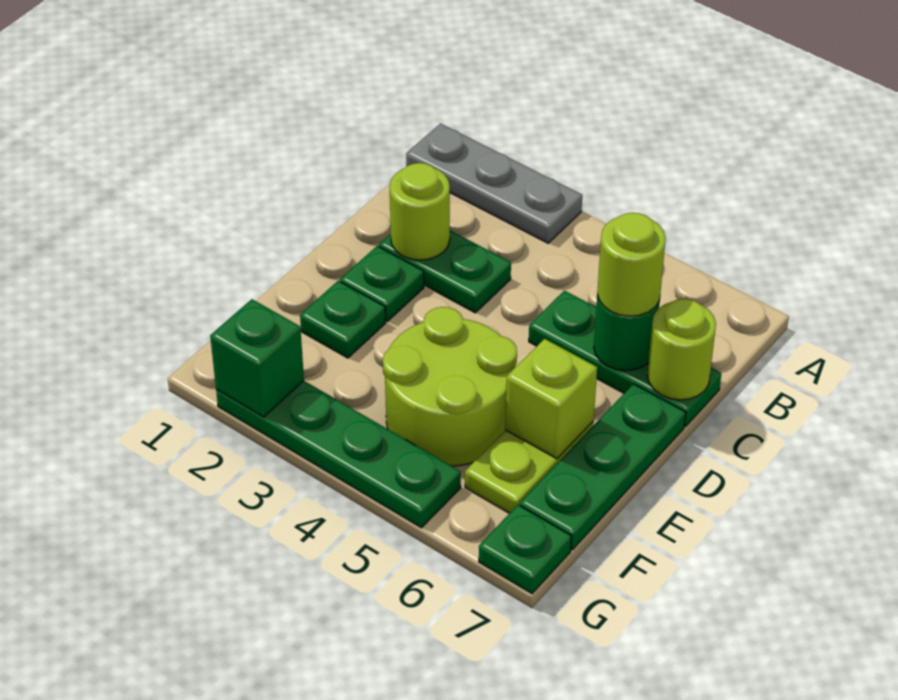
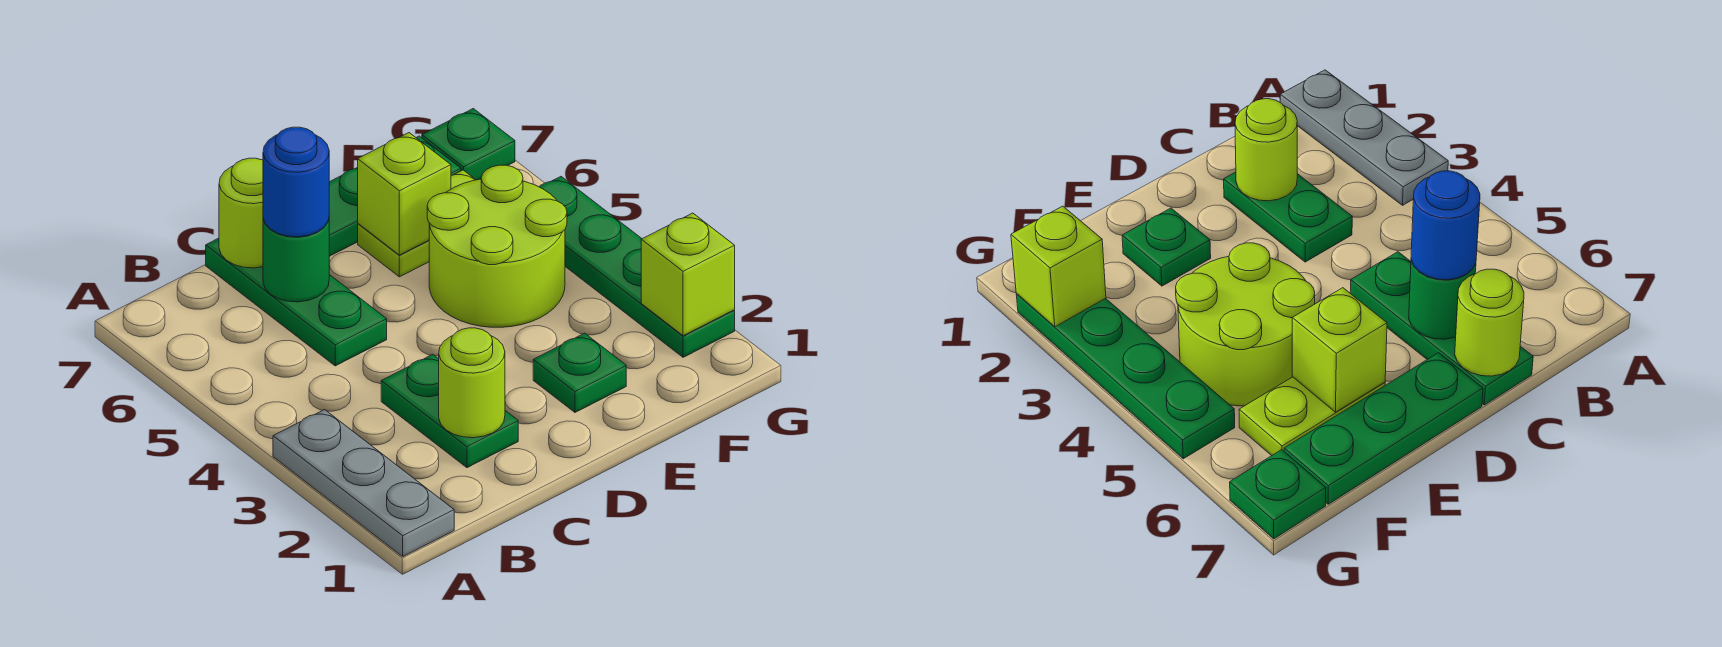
lime 1x1 round brick [597,213,666,316] -> blue 1x1 round brick [263,127,329,237]
green 1x1 plate [340,246,424,321] -> none
green 1x1 brick [210,299,304,417] -> lime 1x1 brick [641,213,735,336]

